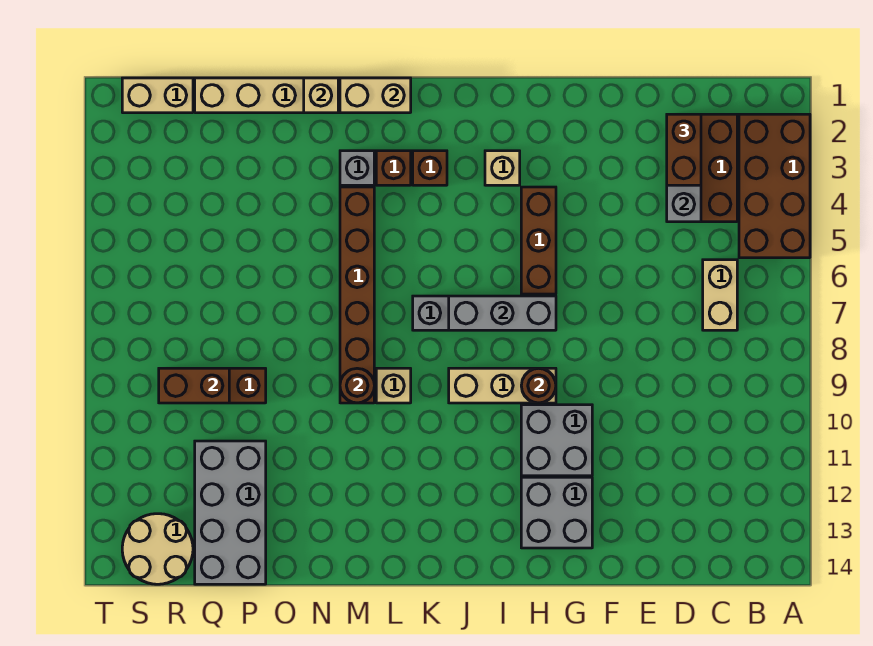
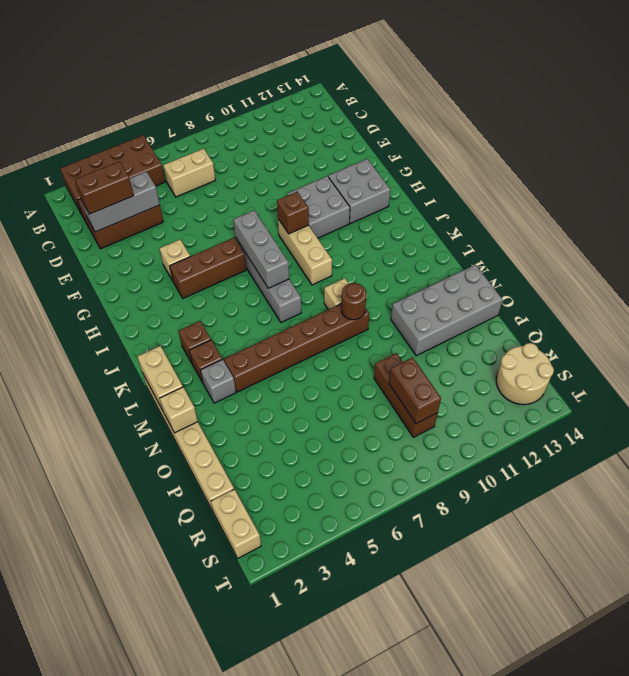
brown 1x1 round brick [521,368,556,403] -> brown 1x1 brick [277,192,309,234]
tan 1x1 brick [485,151,520,185] -> tan 1x1 brick moved to [160,240,190,281]
grey 2x4 brick [195,441,266,584] -> grey 2x4 brick moved to [391,265,503,356]

